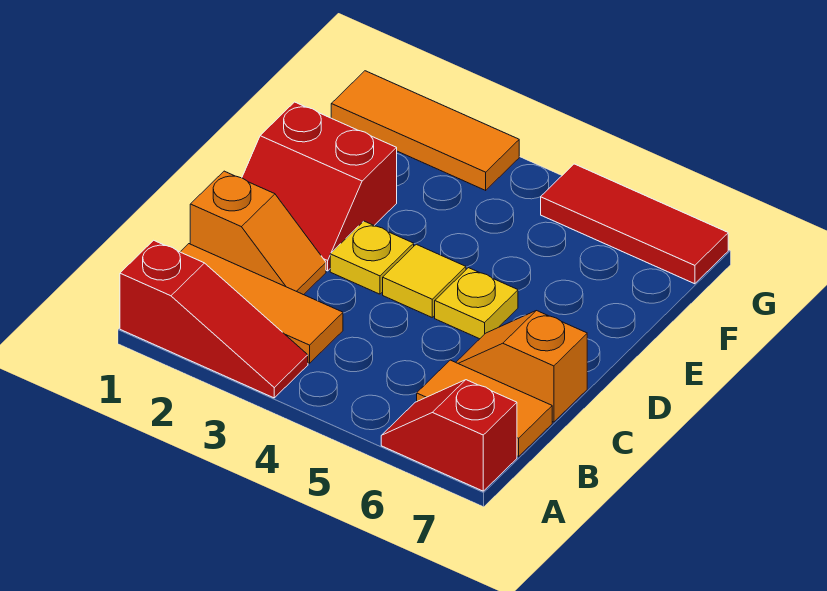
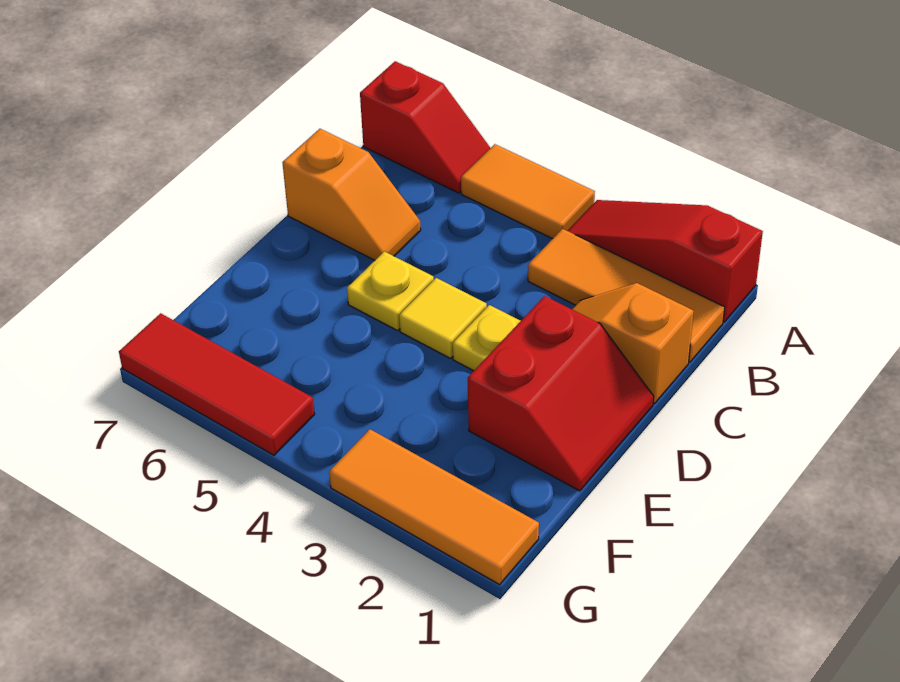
orange 1x2 tile [417,360,552,457] -> orange 1x2 tile moved to [461,144,595,239]
red 2x2 slope [242,102,397,271] -> red 2x2 slope turned to [468,296,654,491]

